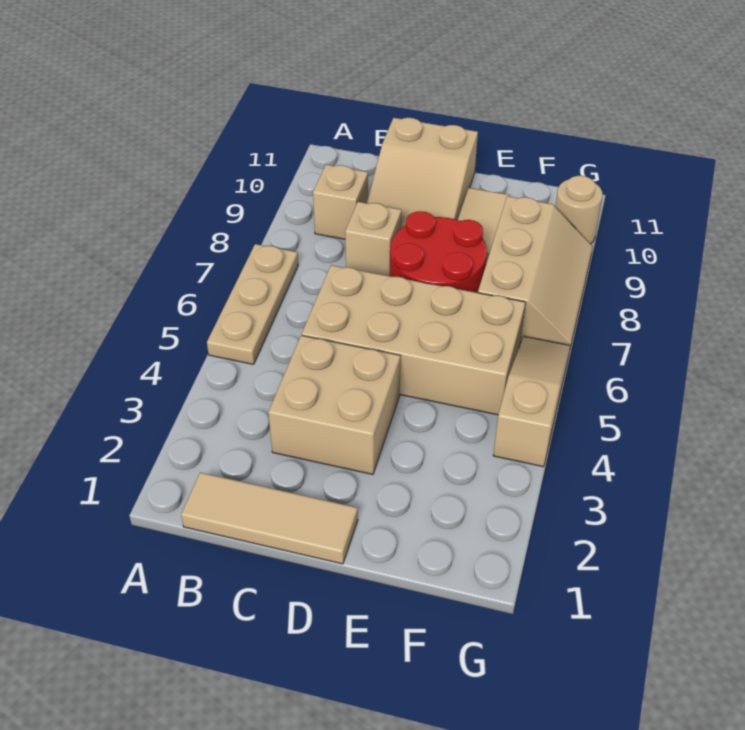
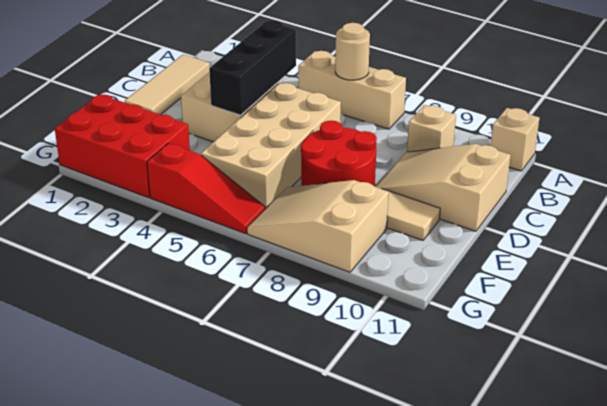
tan 1x3 plate [207,244,298,364] -> tan 1x3 brick [298,51,406,129]
none -> black 1x3 brick [209,20,296,115]
tan 1x1 brick [345,202,401,276] -> tan 1x1 brick moved to [491,108,540,171]
none -> red 2x3 brick [55,94,190,198]
tan 2x3 slope [478,196,593,345] -> tan 2x3 slope turned to [247,180,389,272]
tan 1x3 slope [493,337,571,467] -> red 1x3 slope [147,143,265,234]
tan 1x1 round brick [555,176,602,244] -> tan 1x1 round brick moved to [335,23,370,80]

